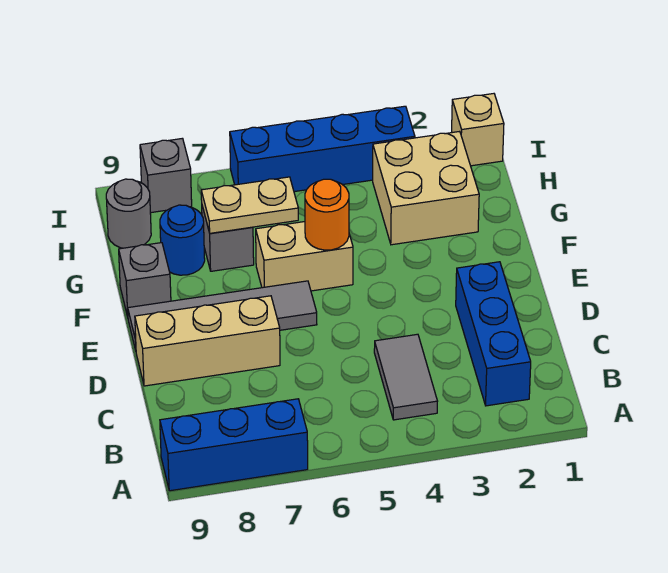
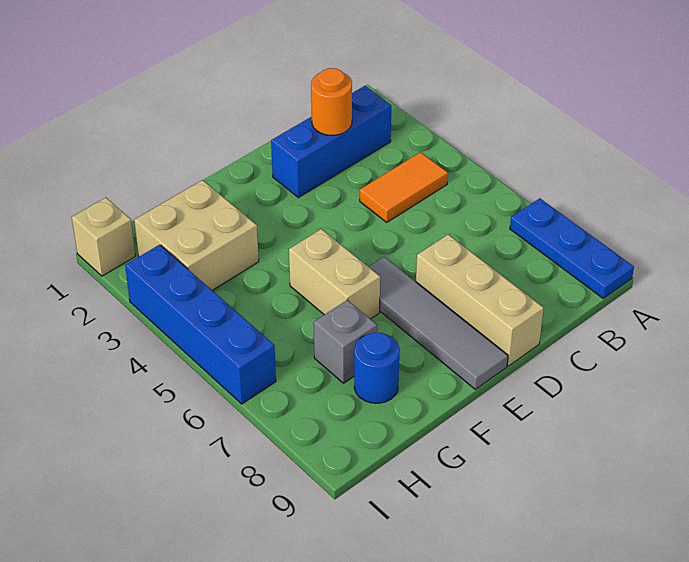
blue 1x3 brick [160,399,308,491] -> blue 1x3 plate [510,198,634,298]
grey 1x2 tile [374,334,438,420] -> orange 1x2 tile [360,152,448,222]
orange 1x1 round brick [305,179,349,250] -> orange 1x1 round brick moved to [311,68,352,135]
grey 1x1 brick [119,243,171,317] -> none
tan 1x2 plate [201,177,298,233] -> none
grey 1x1 round brick [106,179,151,248] -> none
grey 1x1 brick [140,138,192,213] -> none

